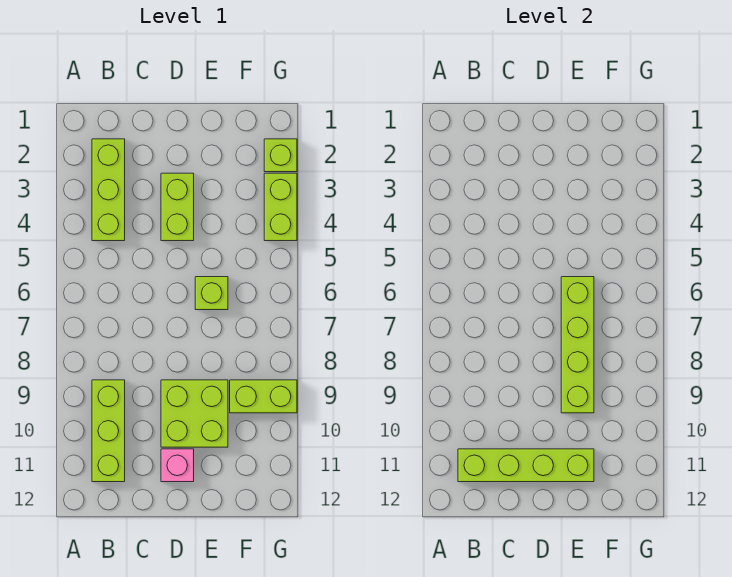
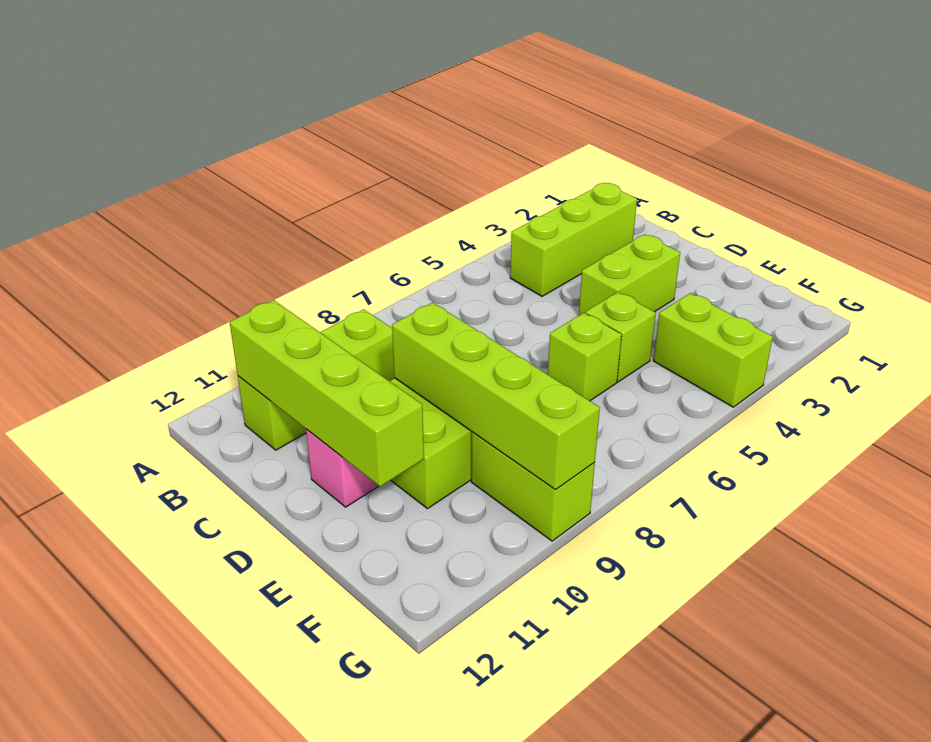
lime 1x4 brick [561,277,594,413] -> lime 1x4 brick turned to [392,302,600,490]
lime 1x1 brick [264,139,297,172] -> lime 1x1 brick moved to [586,292,656,382]
lime 1x2 brick [264,173,297,241] -> lime 1x2 brick turned to [653,293,773,407]

